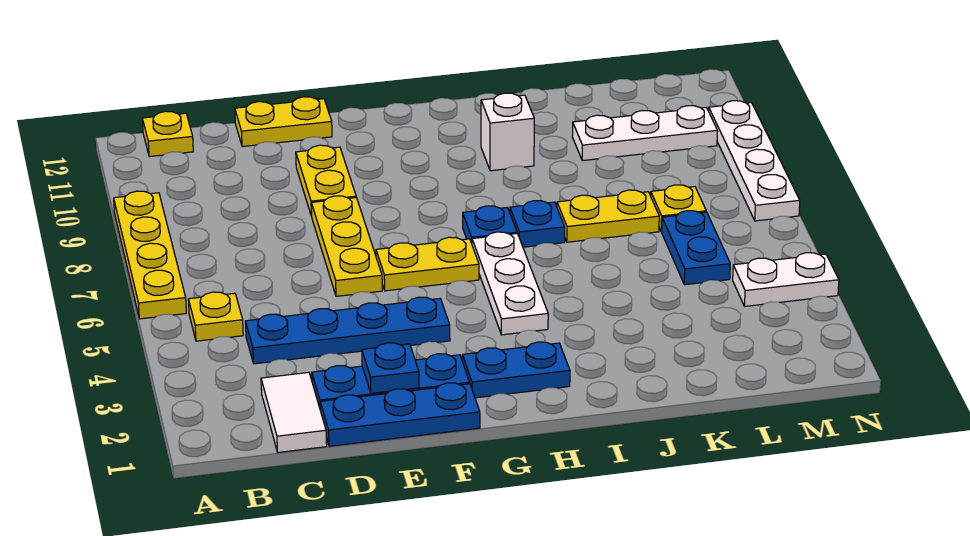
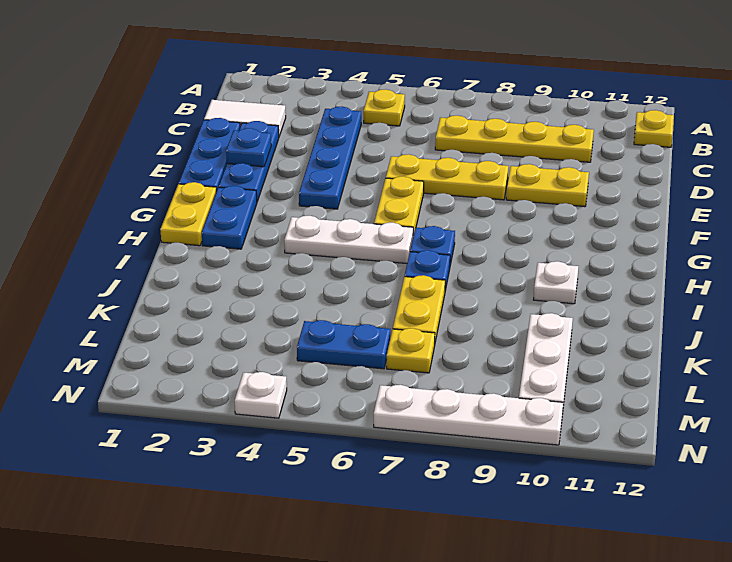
yellow 1x4 plate [114,191,186,319] -> yellow 1x4 plate moved to [435,115,594,162]
yellow 1x2 plate [235,97,332,147] -> yellow 1x2 plate moved to [160,182,216,246]
white 1x1 brick [481,93,534,171] -> white 1x1 plate [534,261,578,304]
white 1x2 plate [733,253,839,306] -> white 1x1 plate [235,372,287,418]

